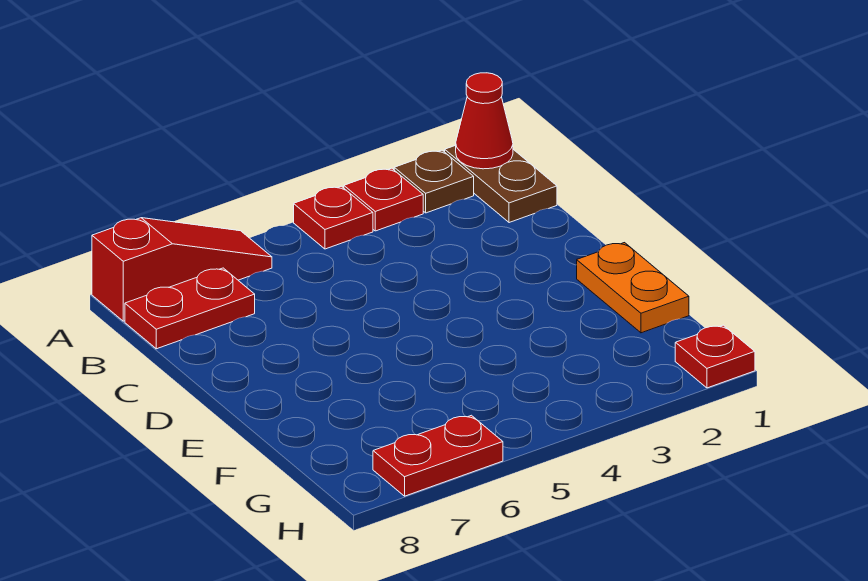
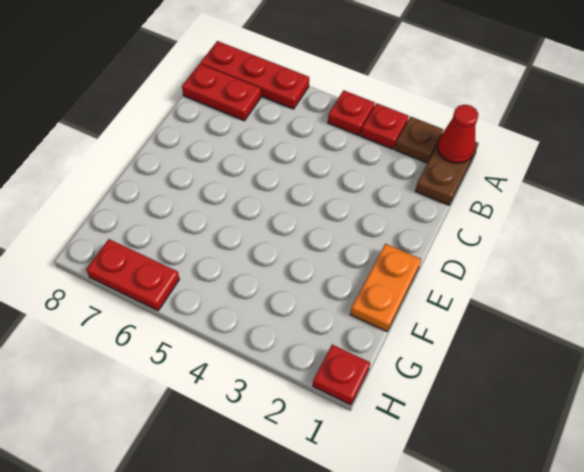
red 1x3 slope [92,218,272,321] -> red 1x3 plate [201,41,309,109]

